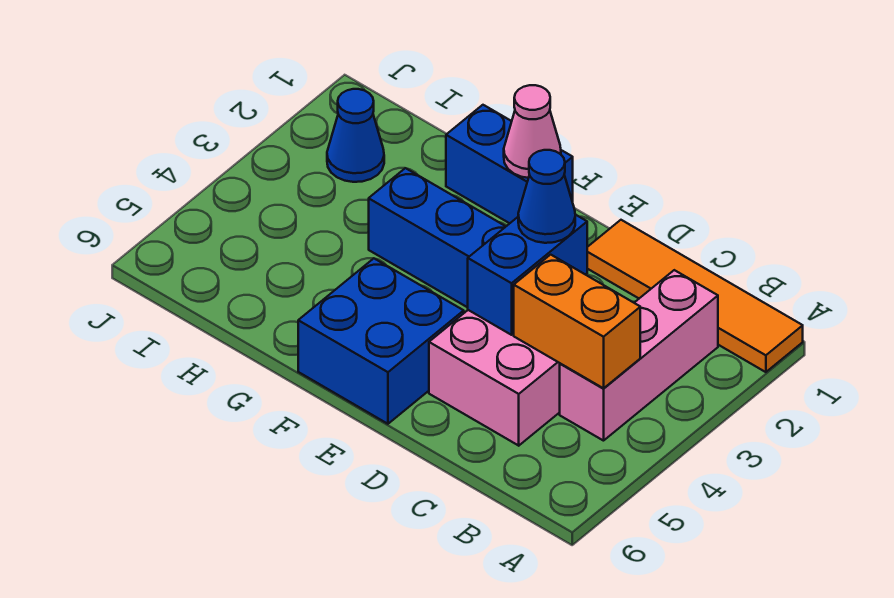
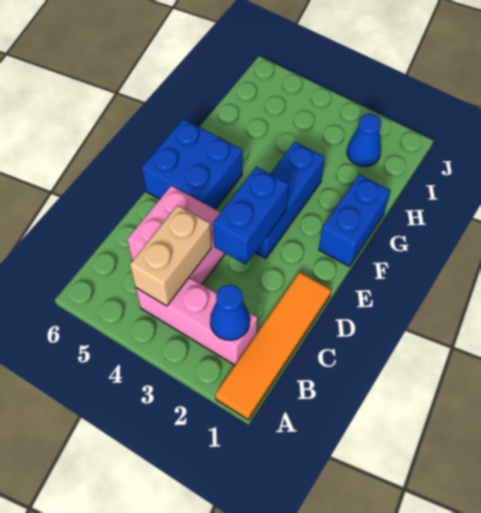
orange 1x2 brick [514,255,640,388] -> tan 1x2 brick [130,205,212,306]
blue 1x2 brick [468,215,587,335] -> blue 1x2 brick turned to [213,167,289,265]
blue 1x1 cone [518,150,575,243] -> blue 1x1 cone moved to [210,285,250,340]
pink 1x1 cone [504,85,561,178] -> none

